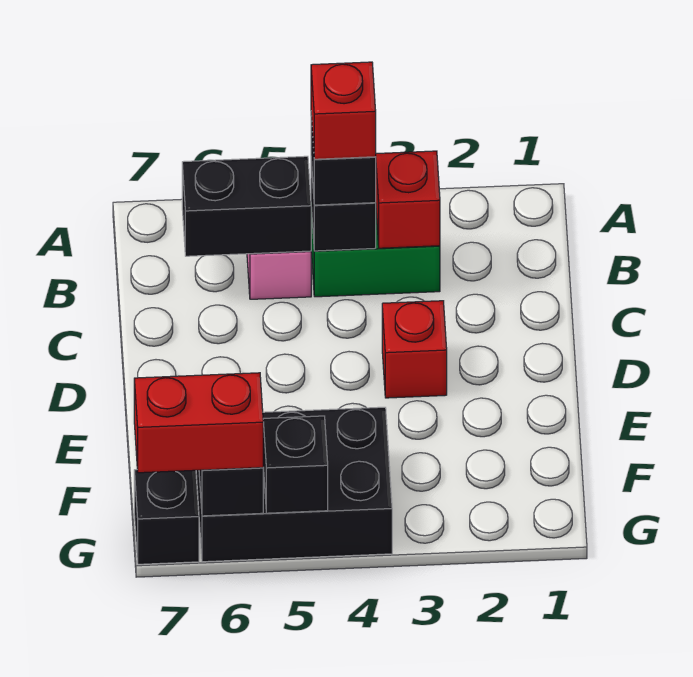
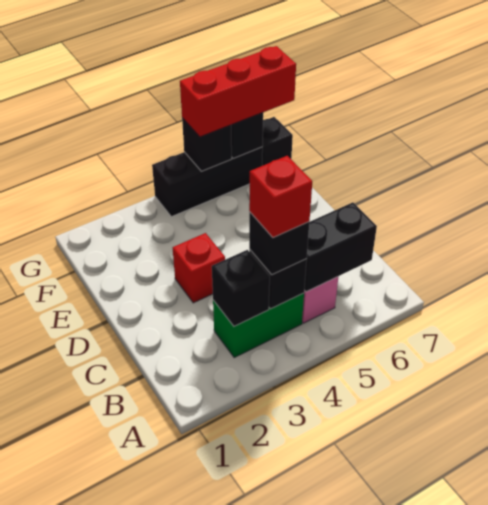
red 1x1 brick [376,151,440,248] -> black 1x1 brick [212,250,270,326]
black 2x3 brick [196,407,392,562] -> black 1x3 brick [152,147,263,217]
red 1x2 brick [134,373,263,473] -> red 1x3 brick [180,46,296,137]

